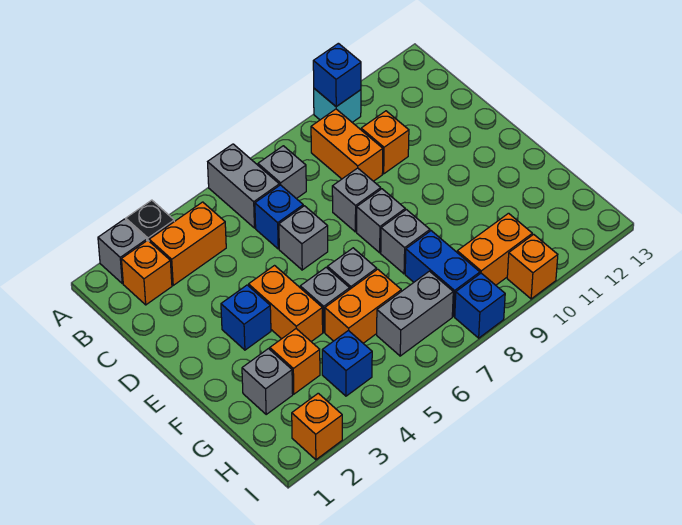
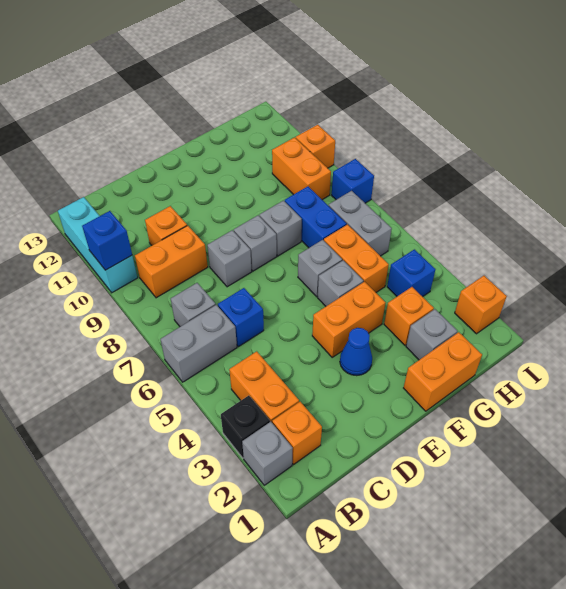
cyan 1x1 brick [314,89,361,122] -> cyan 1x3 brick [58,197,138,293]
grey 1x1 brick [279,206,328,270] -> none
blue 1x1 brick [221,285,271,350] -> blue 1x1 cone [340,328,372,376]
none -> orange 1x2 brick [404,332,482,411]
blue 1x2 brick [405,231,480,316] -> blue 1x2 brick turned to [285,186,346,248]

